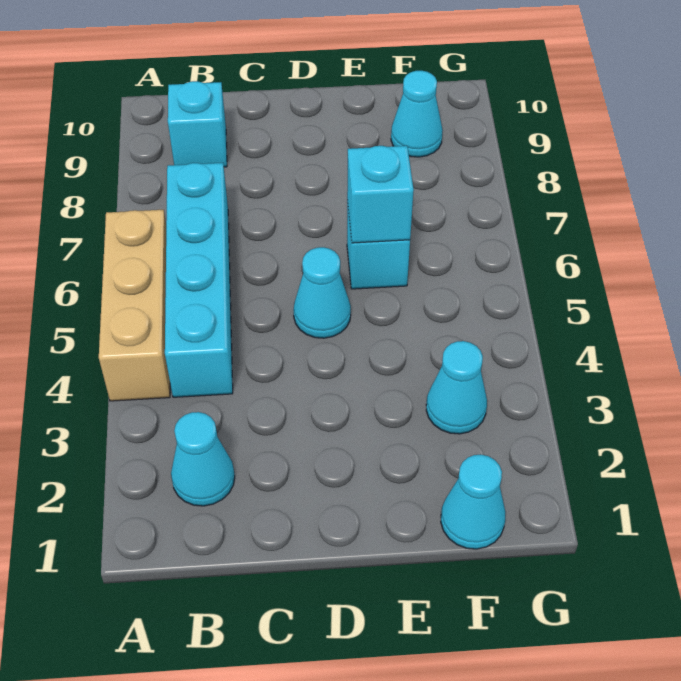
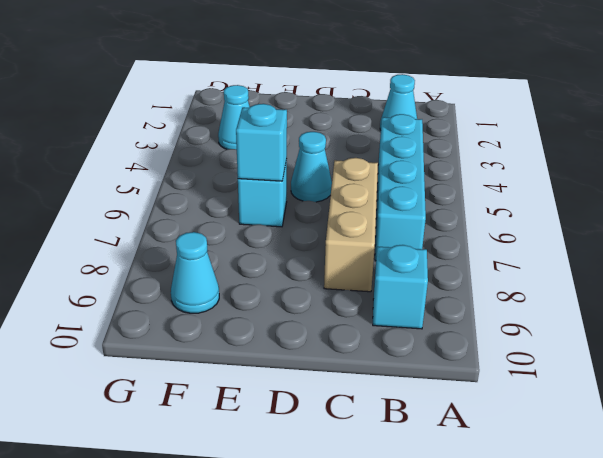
tan 1x3 brick [99,210,170,401] -> tan 1x3 brick moved to [324,158,378,292]
cyan 1x1 cone [441,455,506,549] -> none

